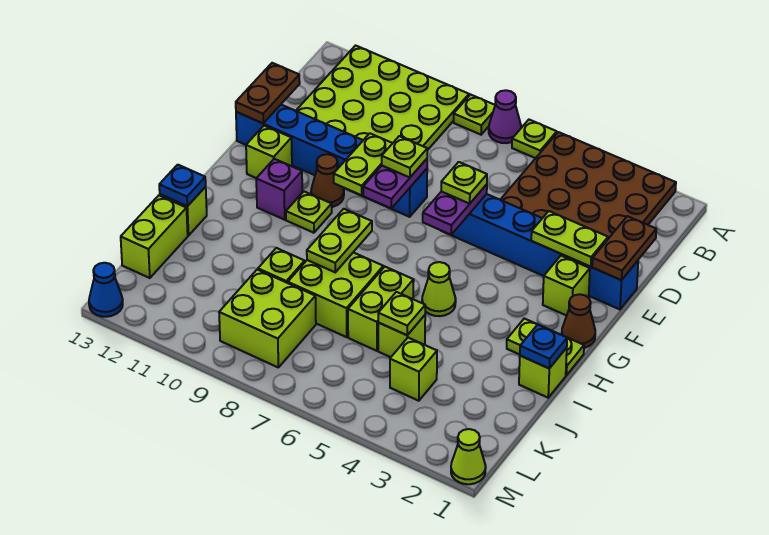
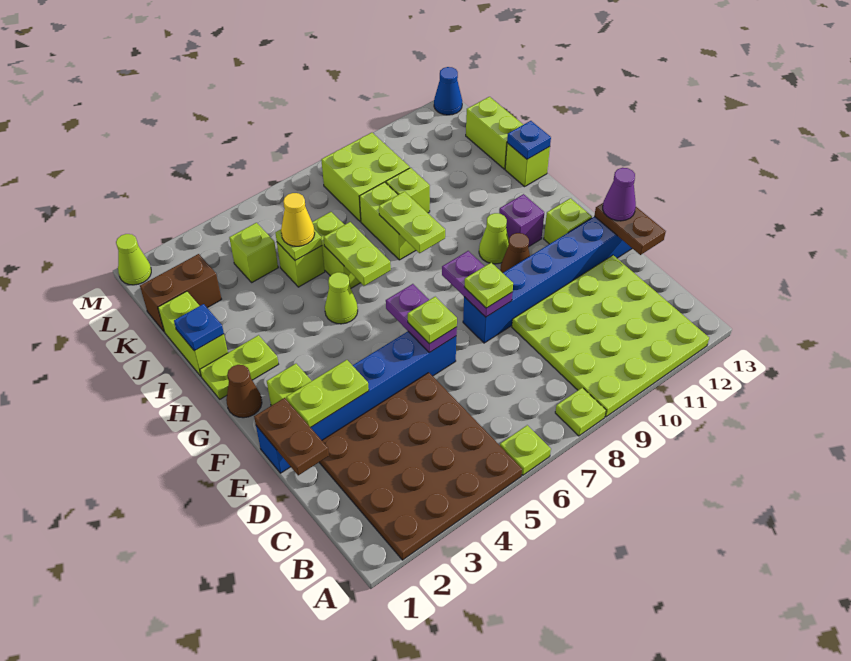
purple 1x1 cone [489,90,521,143] -> purple 1x1 cone moved to [603,168,636,221]
lime 1x2 plate [334,133,393,195] -> lime 1x2 plate moved to [324,222,391,286]
lime 1x1 plate [286,192,332,233] -> lime 1x1 cone [479,213,509,264]
lime 1x1 brick [519,348,567,398] -> lime 1x2 brick [158,291,228,376]
lime 2x2 brick [288,252,383,337] -> lime 1x2 brick [359,182,416,260]
none -> yellow 1x1 cone [281,193,315,246]
none -> brown 1x2 brick [140,254,222,331]

